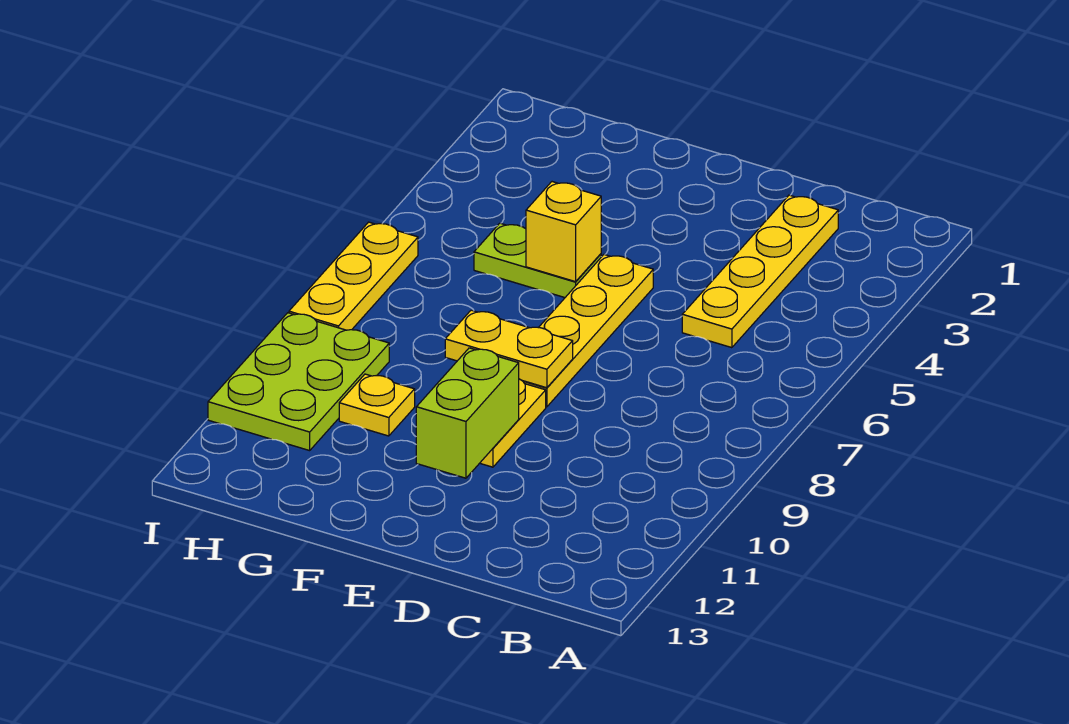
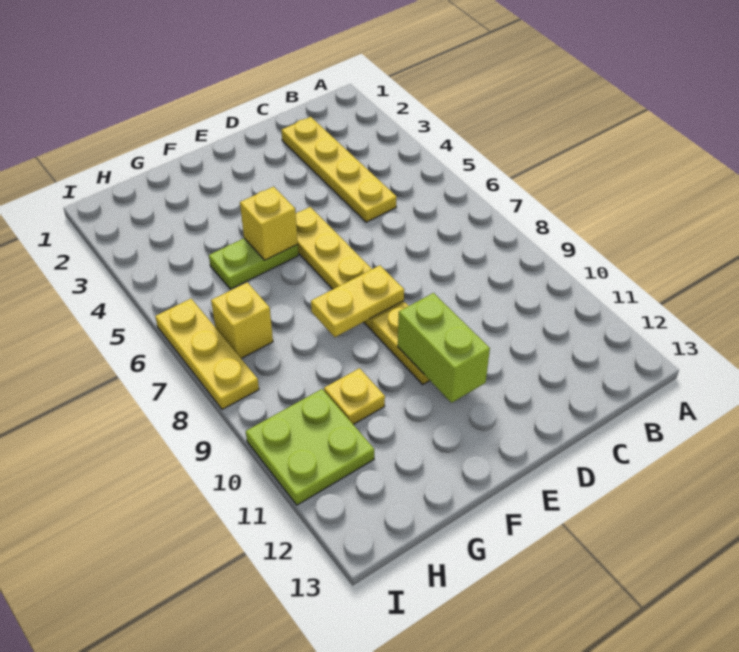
none -> yellow 1x1 brick [211,282,273,359]
lime 2x3 plate [208,313,389,451] -> lime 2x2 plate [246,389,374,505]

